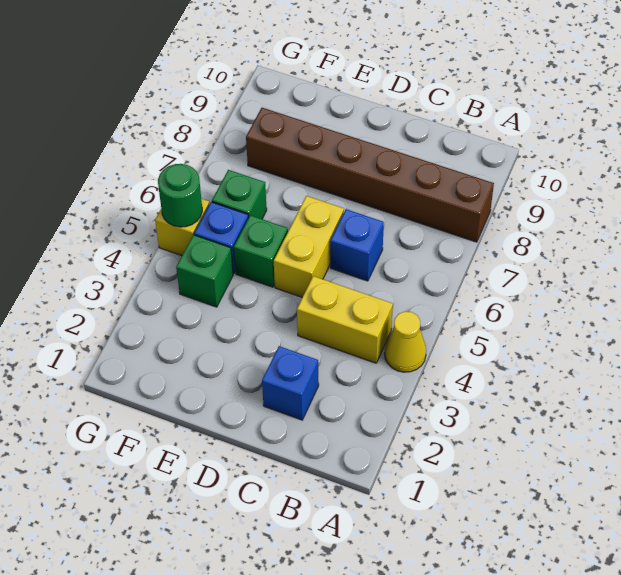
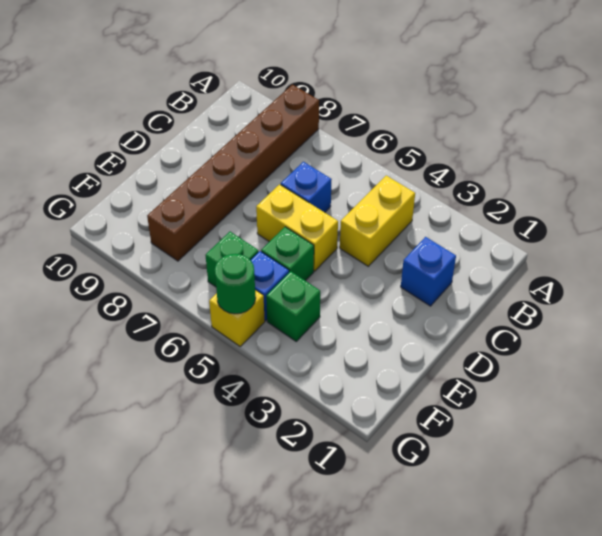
yellow 1x1 cone [385,311,426,372] -> none

